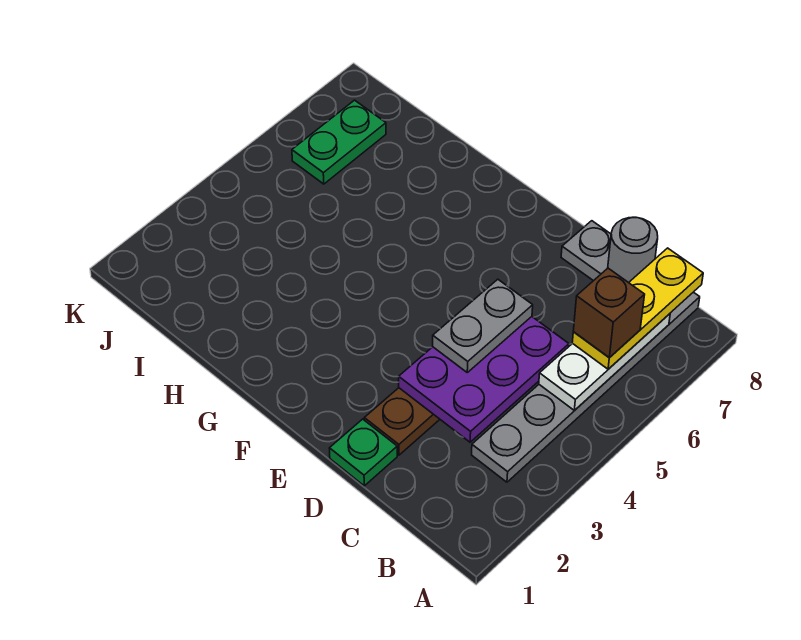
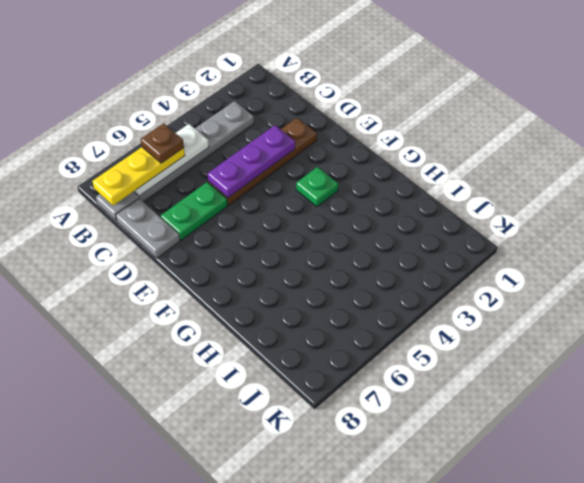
brown 1x1 brick [573,268,645,358] -> brown 1x1 plate [141,123,184,163]
purple 2x3 plate [399,317,569,442] -> purple 1x3 plate [208,125,295,198]
grey 1x1 round brick [608,217,658,283] -> none
green 1x1 plate [329,419,397,486] -> green 1x1 plate moved to [296,167,338,207]
grey 1x2 plate [433,279,533,372] -> none
green 1x2 plate [292,100,386,184] -> green 1x2 plate moved to [161,182,227,240]

